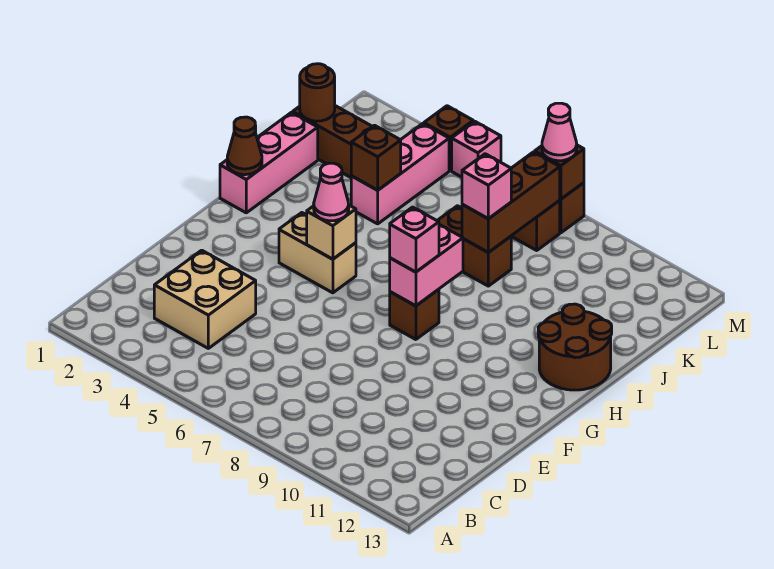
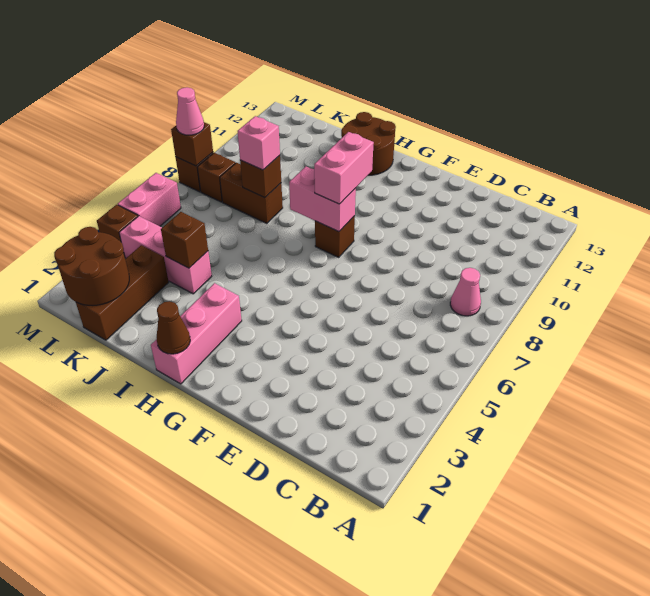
tan 2x2 brick [154,250,256,348] -> none
tan 1x2 brick [279,213,356,293] -> none
tan 1x1 brick [307,205,356,259] -> none
pink 1x1 cone [313,163,349,221] -> pink 1x1 cone moved to [450,268,481,316]
pink 1x1 brick [390,207,439,272] -> pink 1x2 brick [314,132,374,204]
pink 1x3 brick [220,112,318,213] -> pink 1x3 brick turned to [151,283,242,384]
brown 1x2 brick [437,206,511,286] -> brown 1x2 brick turned to [220,163,283,223]
brown 1x3 brick [462,152,560,253] -> brown 1x1 brick [240,155,281,198]
brown 1x1 round brick [300,64,335,121] -> brown 2x2 round brick [54,227,129,305]
pink 1x1 brick [452,121,501,177] -> pink 1x2 brick [118,173,181,226]

